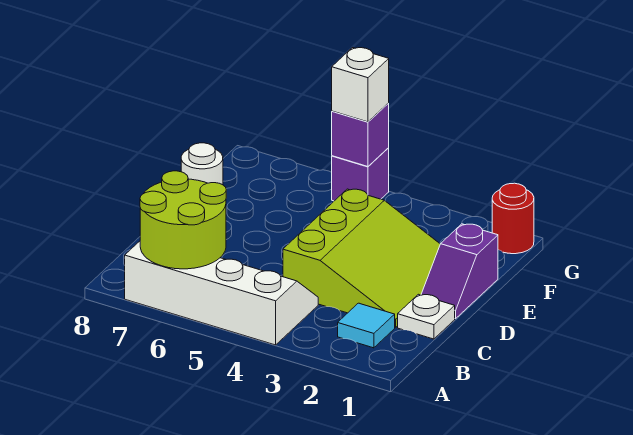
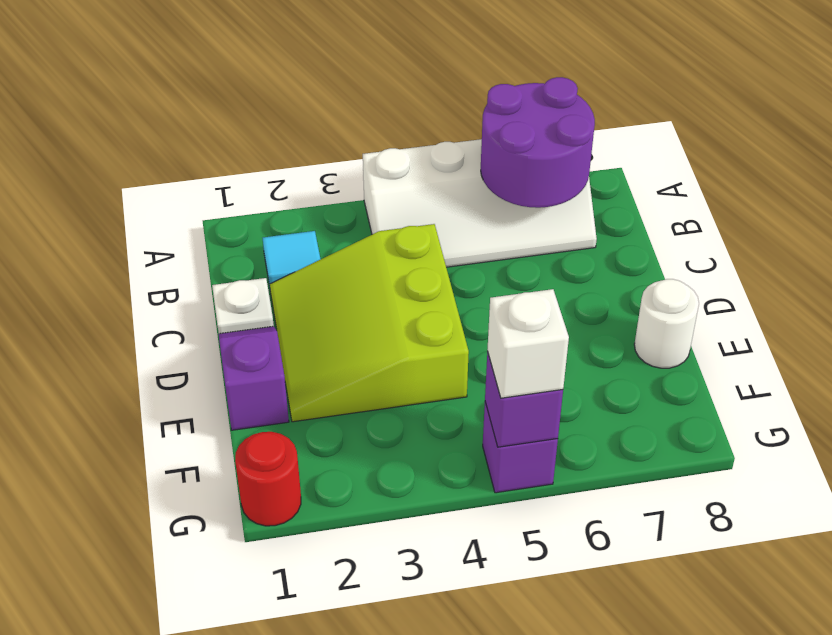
lime 2x2 round brick [140,171,226,269] -> purple 2x2 round brick [481,77,595,208]

